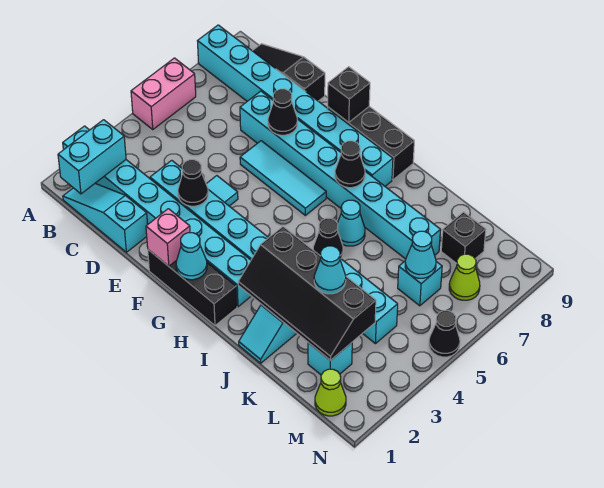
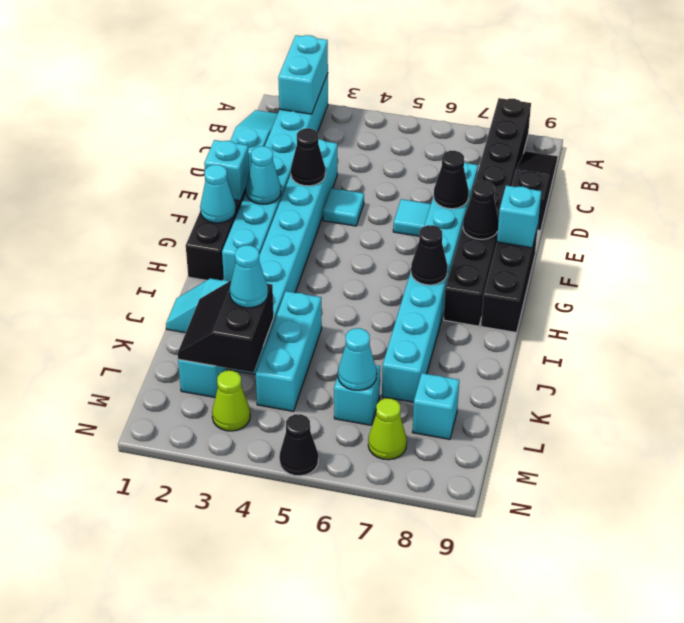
pink 1x2 brick [131,58,196,129] -> none
cyan 1x8 brick [198,25,393,186] -> black 1x8 brick [444,98,531,326]
cyan 1x2 brick [58,120,126,194] -> cyan 1x2 brick turned to [278,35,328,114]
cyan 1x3 tile [240,141,326,215] -> cyan 1x1 tile [393,199,431,236]
pink 1x1 brick [146,209,190,266] -> cyan 1x1 brick [204,140,249,201]
black 1x1 brick [328,67,370,122] -> cyan 1x1 brick [497,186,541,248]
black 2x4 slope [238,227,376,361] -> black 2x2 slope [178,281,274,372]
black 1x1 cone [313,218,343,258] -> black 1x1 cone moved to [463,181,499,239]
cyan 1x1 cone [338,200,365,246] -> cyan 1x1 cone moved to [246,146,281,204]
black 1x1 brick [441,212,486,264] -> cyan 1x1 brick [412,373,459,439]
lime 1x1 cone [315,369,346,416] -> lime 1x1 cone moved to [212,370,250,431]

